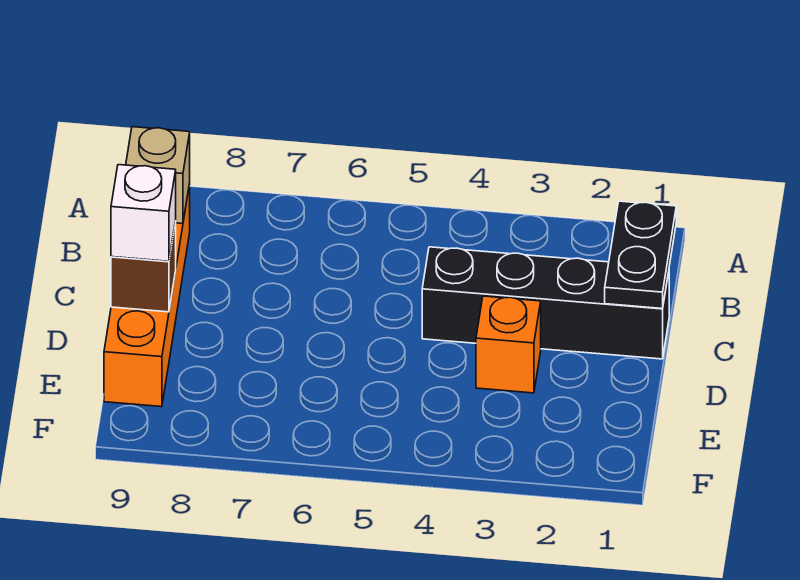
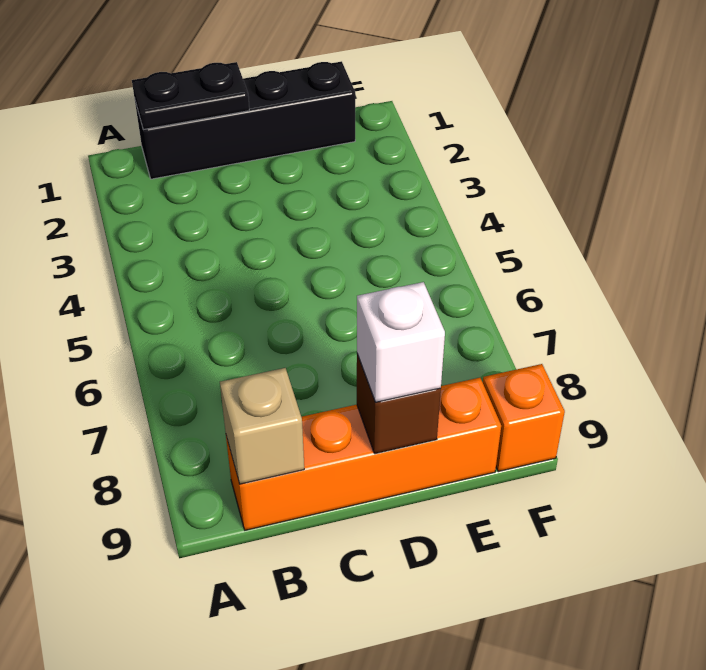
black 1x4 brick [422,247,669,359] -> black 1x4 brick turned to [135,61,355,179]
orange 1x1 brick [476,296,541,393] -> orange 1x1 brick moved to [483,364,565,472]

